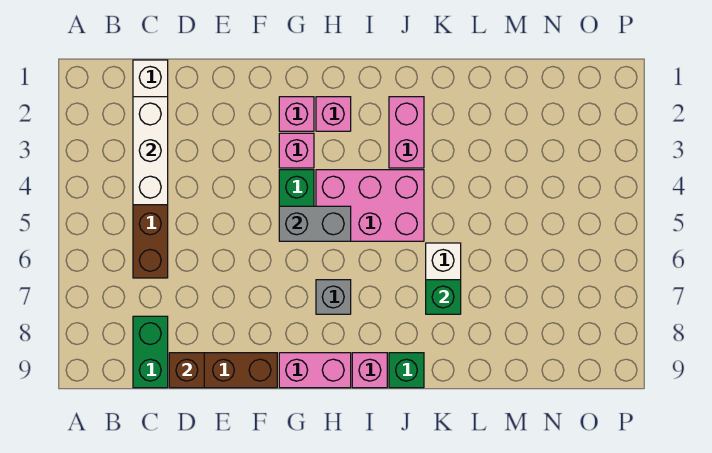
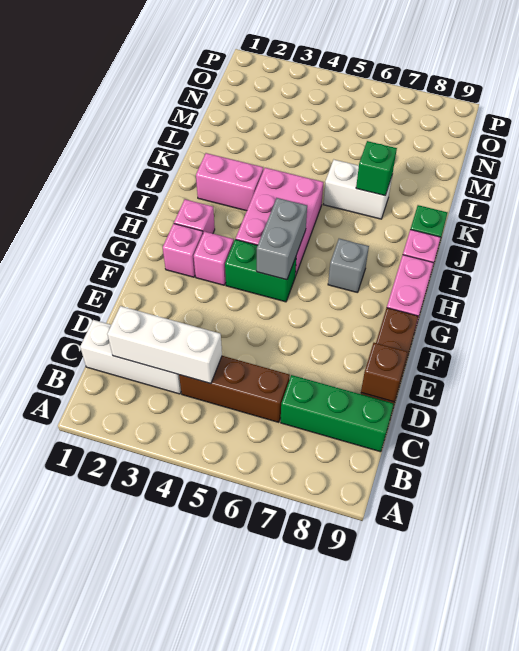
green 1x2 brick [133,316,168,388] -> green 1x3 brick [281,375,394,452]

